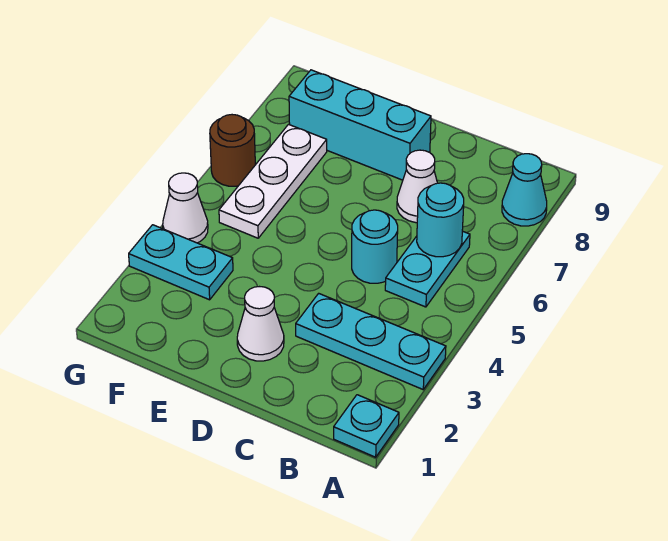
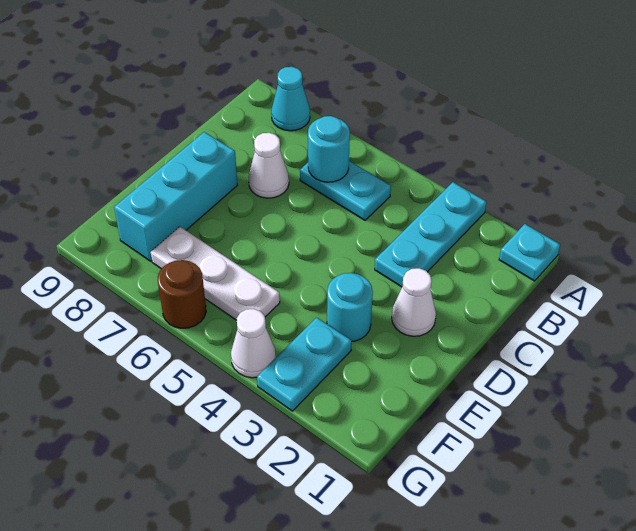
cyan 1x1 round brick [352,210,398,283] -> cyan 1x1 round brick moved to [327,273,373,341]

